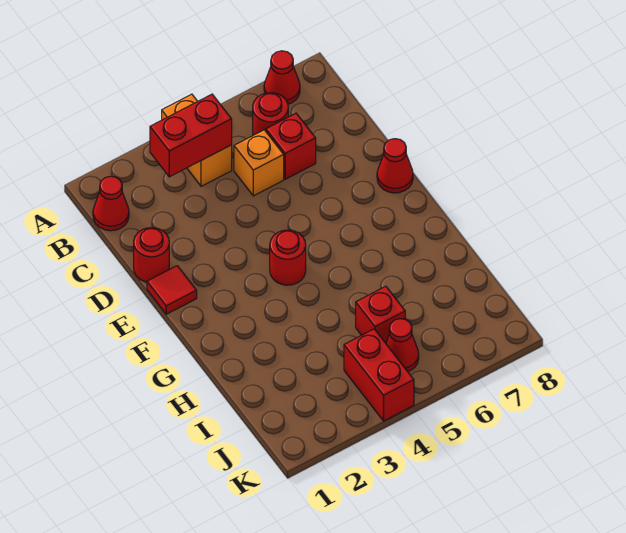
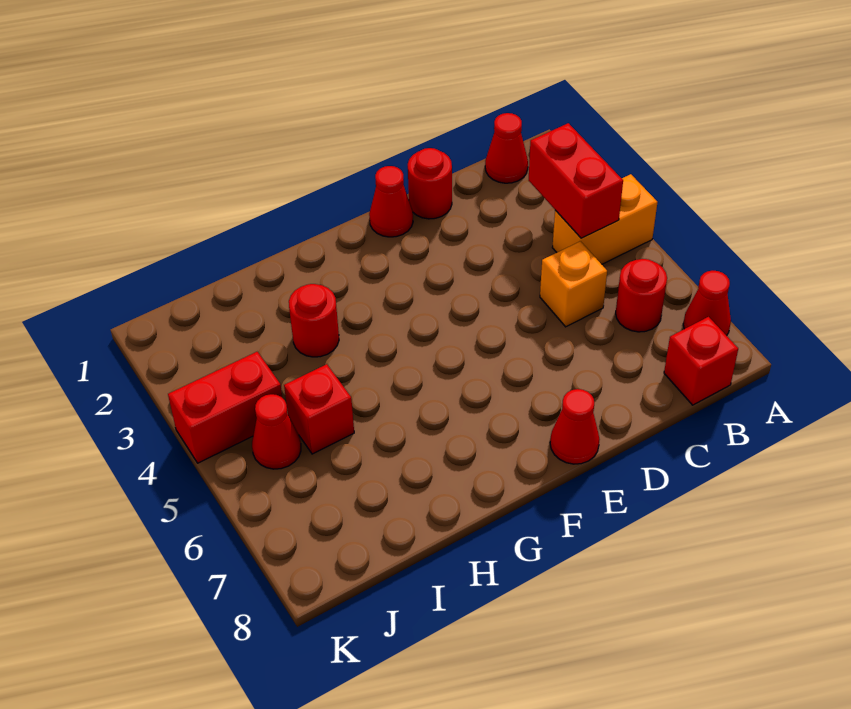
red 1x1 brick [266,113,316,179] -> red 1x1 brick moved to [664,317,738,405]
red 1x1 tile [147,266,197,314] -> red 1x1 cone [369,166,413,237]
red 1x1 round brick [270,230,306,285] -> red 1x1 round brick moved to [289,284,339,357]

